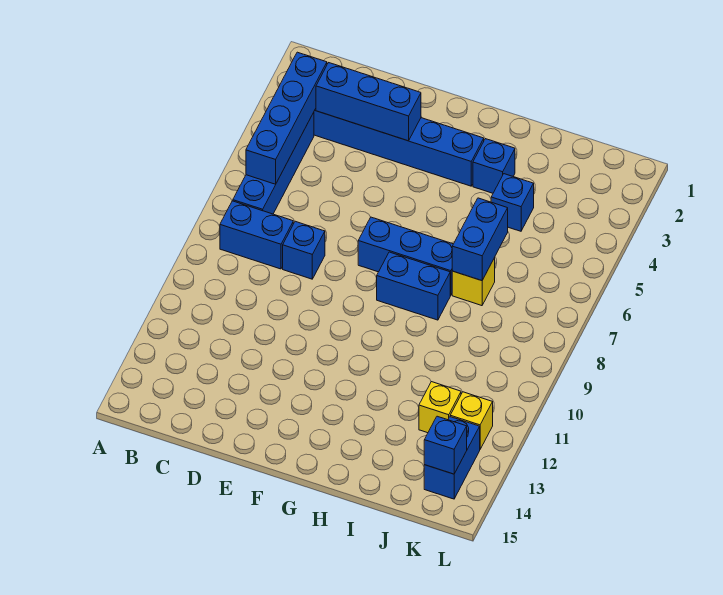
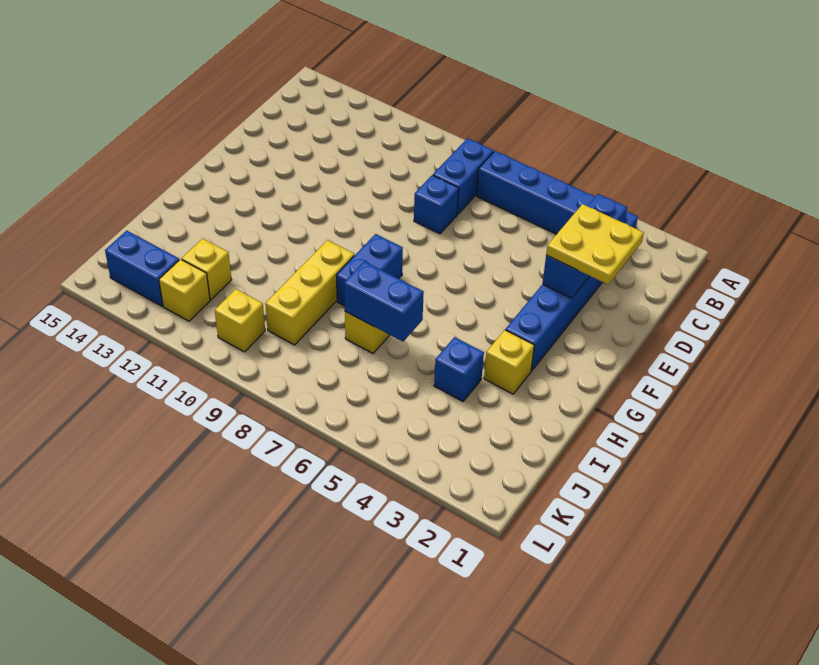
blue 1x4 brick [246,52,327,184] -> none
none -> yellow 2x2 plate [546,204,644,284]
blue 1x3 brick [358,217,453,295] -> none
blue 1x1 brick [473,139,515,193] -> yellow 1x1 brick [484,330,534,394]
none -> yellow 1x3 brick [265,240,354,345]
none -> yellow 1x1 brick [215,289,265,352]
blue 1x1 brick [424,416,467,474] -> none

